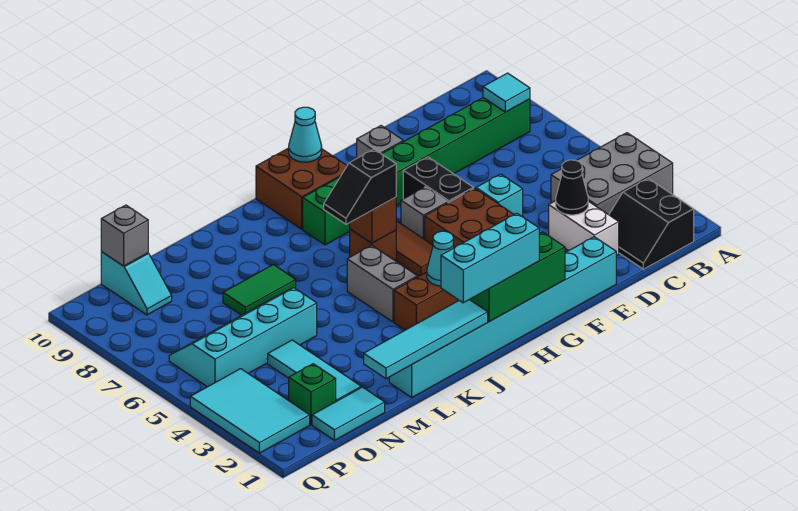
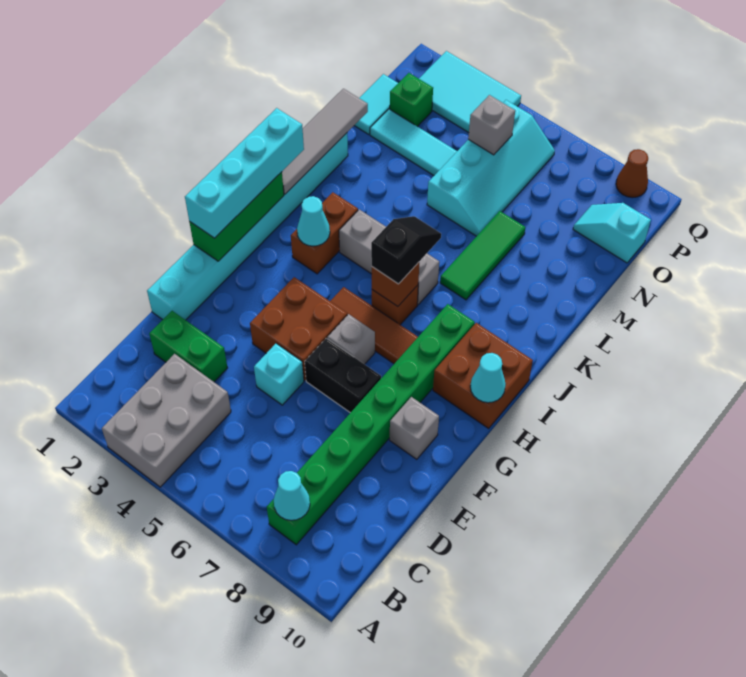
black 2x2 slope [609,178,694,269] -> none
cyan 1x1 tile [483,73,530,112] -> cyan 1x1 cone [274,471,310,520]
white 1x2 brick [549,201,619,256] -> green 1x2 brick [149,311,227,382]
black 1x1 cone [556,160,588,215] -> none
cyan 1x3 brick [441,213,539,303] -> cyan 1x4 brick [185,108,304,238]
cyan 1x4 tile [364,300,488,379] -> grey 1x4 tile [282,89,368,194]
grey 1x2 brick [347,245,417,322] -> grey 1x3 brick [339,209,439,305]
green 1x2 tile [223,265,296,315] -> green 1x3 tile [440,211,525,300]
grey 1x1 brick [101,205,148,266] -> grey 1x1 brick moved to [468,95,515,155]
none -> brown 1x1 cone [616,149,648,198]

